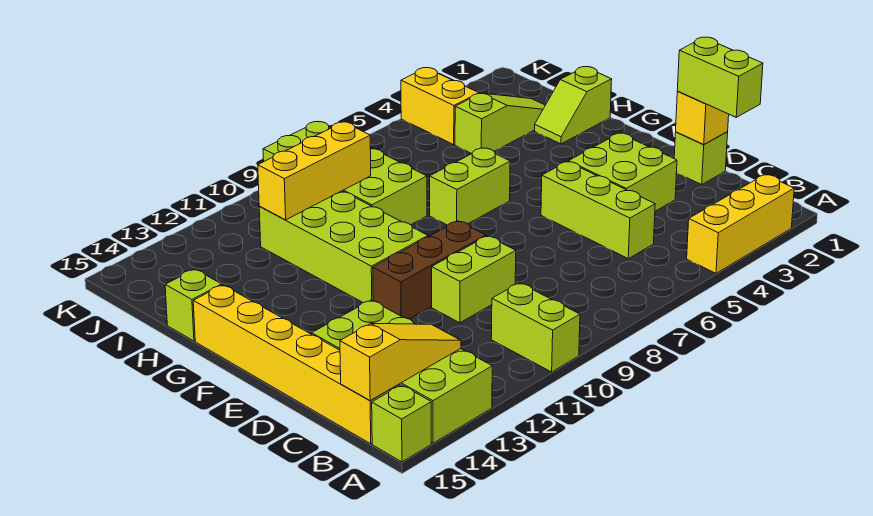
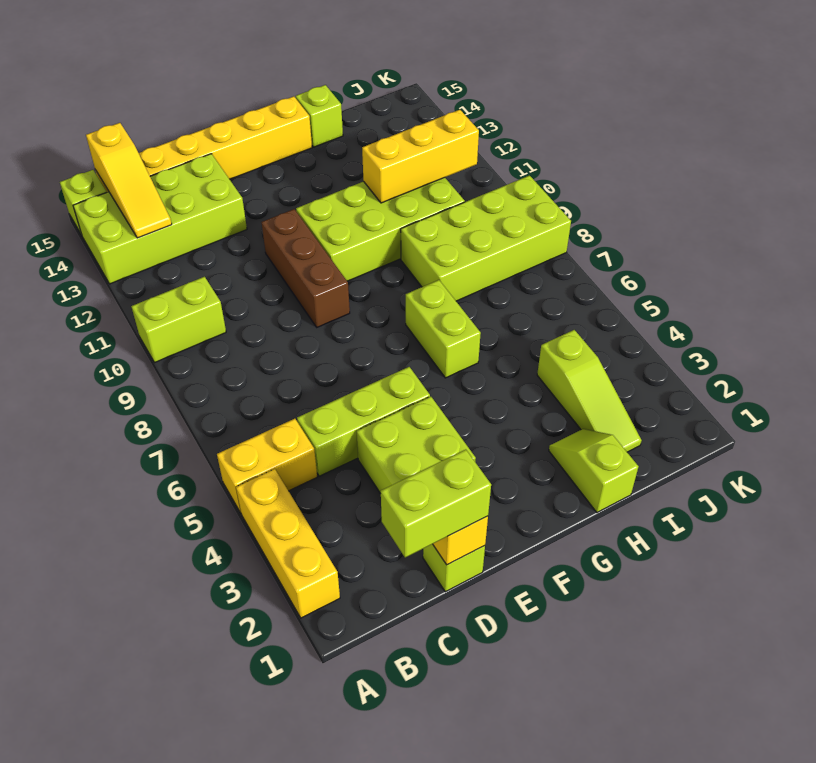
lime 1x2 brick [432,236,516,323] -> none
yellow 1x3 brick [258,122,371,220] -> yellow 1x3 brick turned to [362,110,479,203]
yellow 1x2 brick [401,68,479,145] -> yellow 1x2 brick moved to [217,419,317,513]

